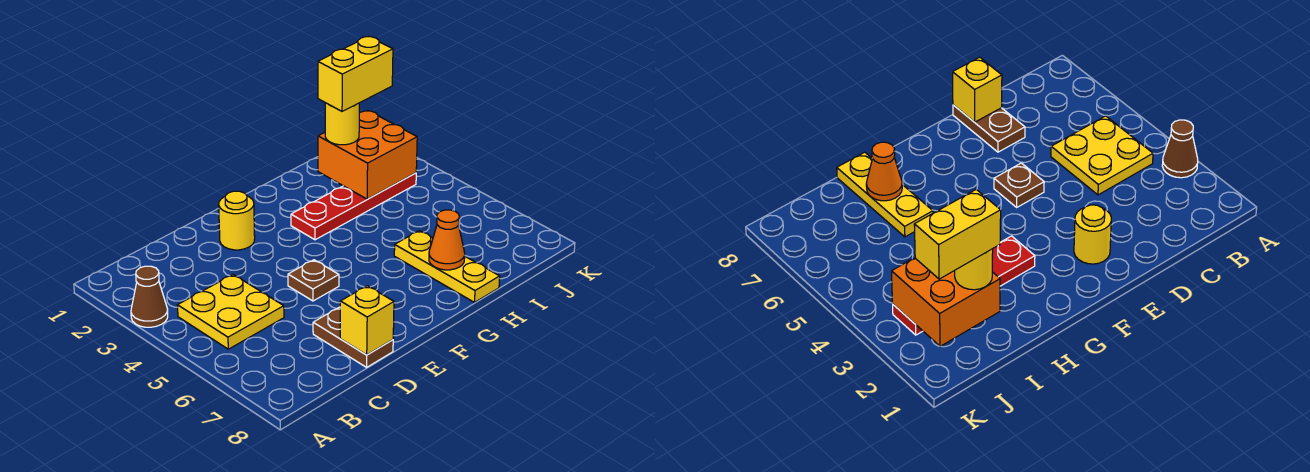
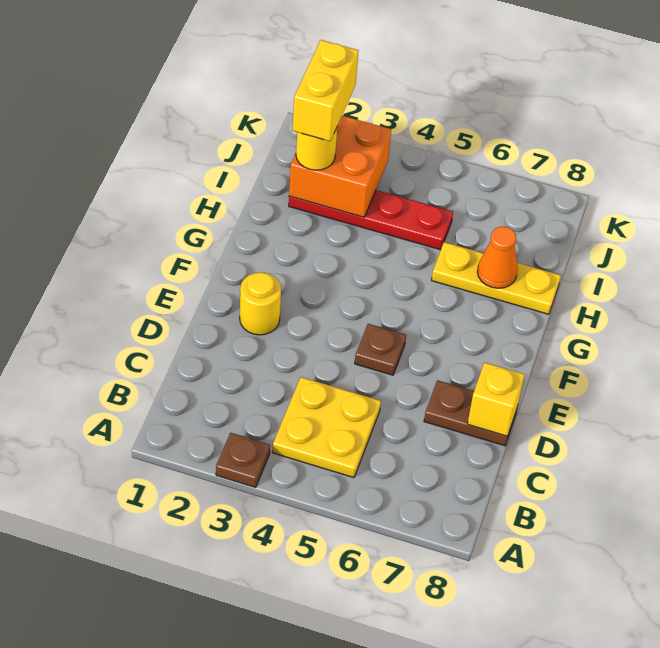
brown 1x1 cone [131,266,168,327] -> brown 1x1 plate [216,433,270,488]
red 1x4 plate [291,173,416,240] -> red 1x4 plate turned to [289,190,453,250]

